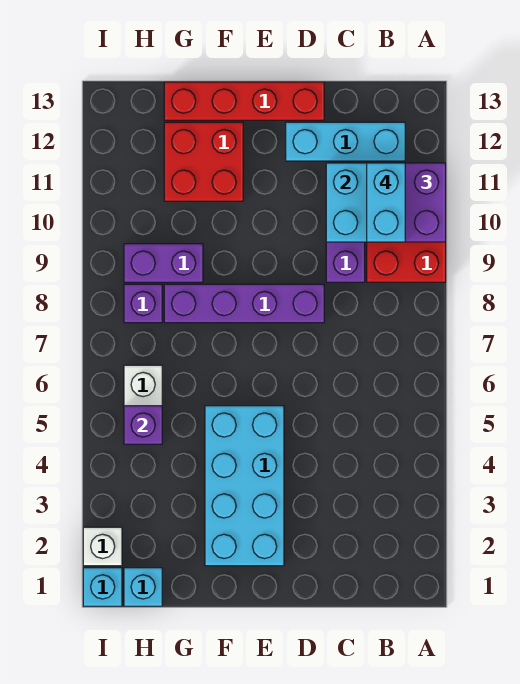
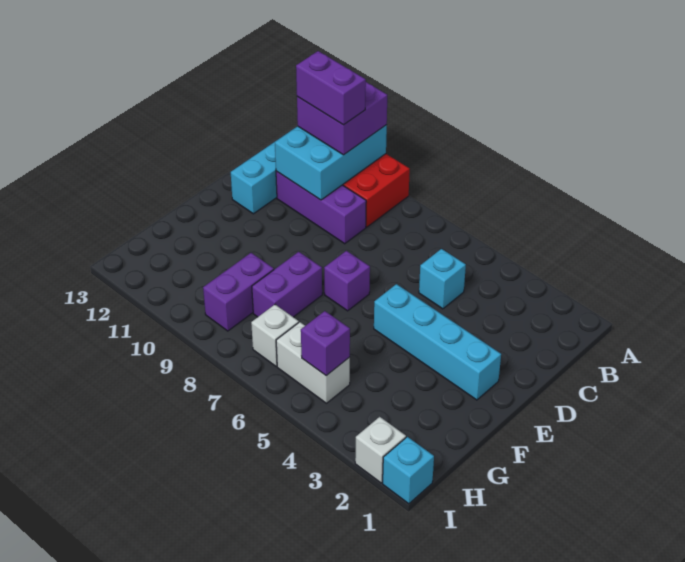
cyan 1x2 brick [367,163,405,242] -> purple 1x2 brick [296,51,366,125]
purple 1x4 brick [164,284,324,323] -> purple 1x2 brick [252,252,322,317]
red 1x4 brick [164,82,324,120] -> none
cyan 2x4 brick [205,406,284,566] -> cyan 1x4 brick [374,284,501,400]
red 2x2 brick [164,122,243,201] -> none
cyan 1x1 brick [124,568,162,606] -> cyan 1x1 brick moved to [419,249,466,309]
none -> white 1x1 brick [251,305,299,366]
purple 1x1 brick [124,284,162,323] -> purple 1x1 brick moved to [324,251,370,311]

